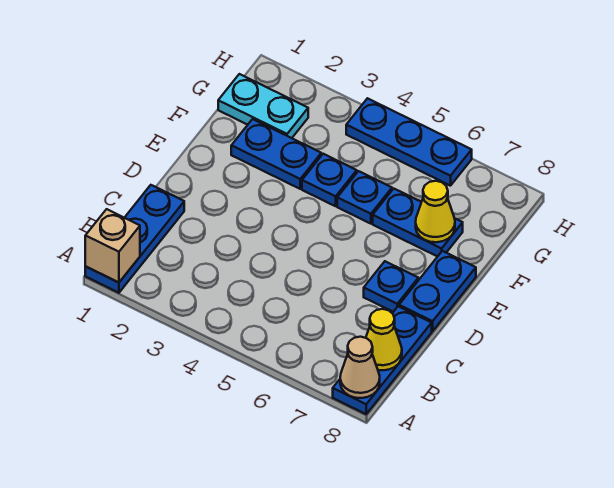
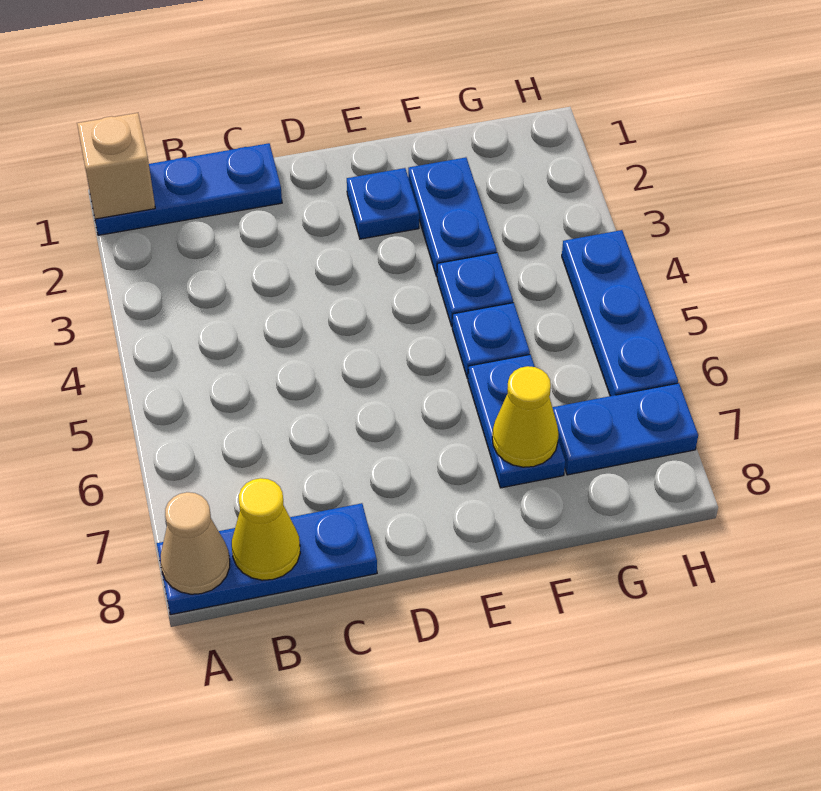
blue 1x1 plate [364,261,418,312] -> blue 1x1 plate moved to [347,168,419,239]
blue 1x2 plate [399,251,476,331] -> blue 1x2 plate moved to [552,383,698,475]
cyan 1x2 plate [218,74,308,138] -> none

